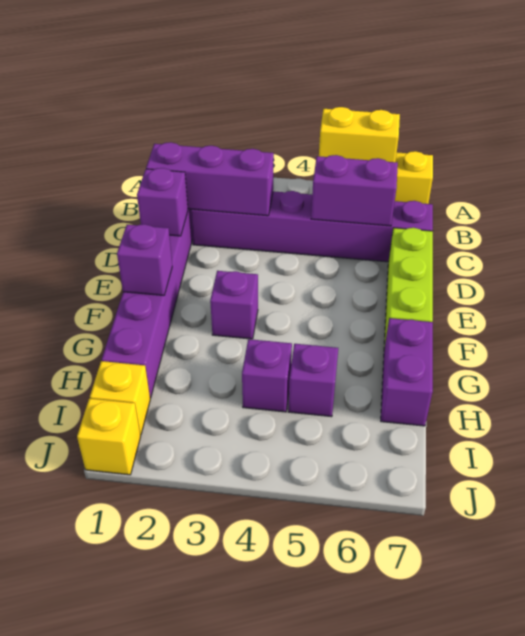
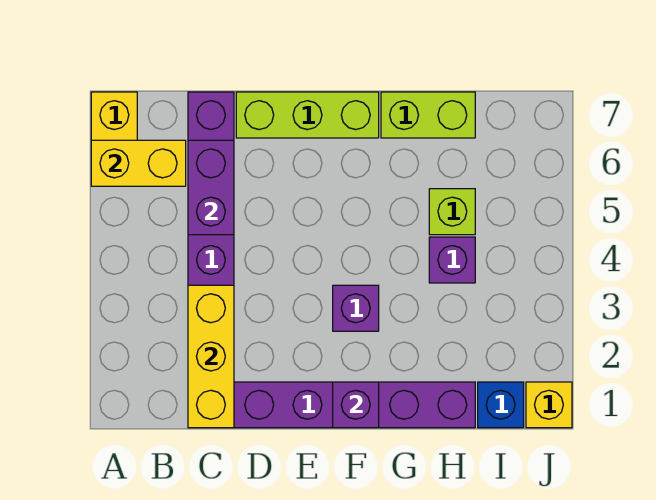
yellow 1x2 brick [319,107,400,162] -> yellow 1x2 brick turned to [91,140,186,186]
purple 1x3 brick [146,142,274,216] -> yellow 1x3 brick [188,285,234,428]
purple 1x1 brick [137,168,188,236] -> none
purple 1x2 brick [381,318,433,426] -> lime 1x2 brick [381,92,475,138]
purple 1x1 brick [288,344,338,417] -> lime 1x1 brick [429,189,475,235]
yellow 1x1 brick [90,361,150,435] -> blue 1x1 brick [478,382,524,428]

